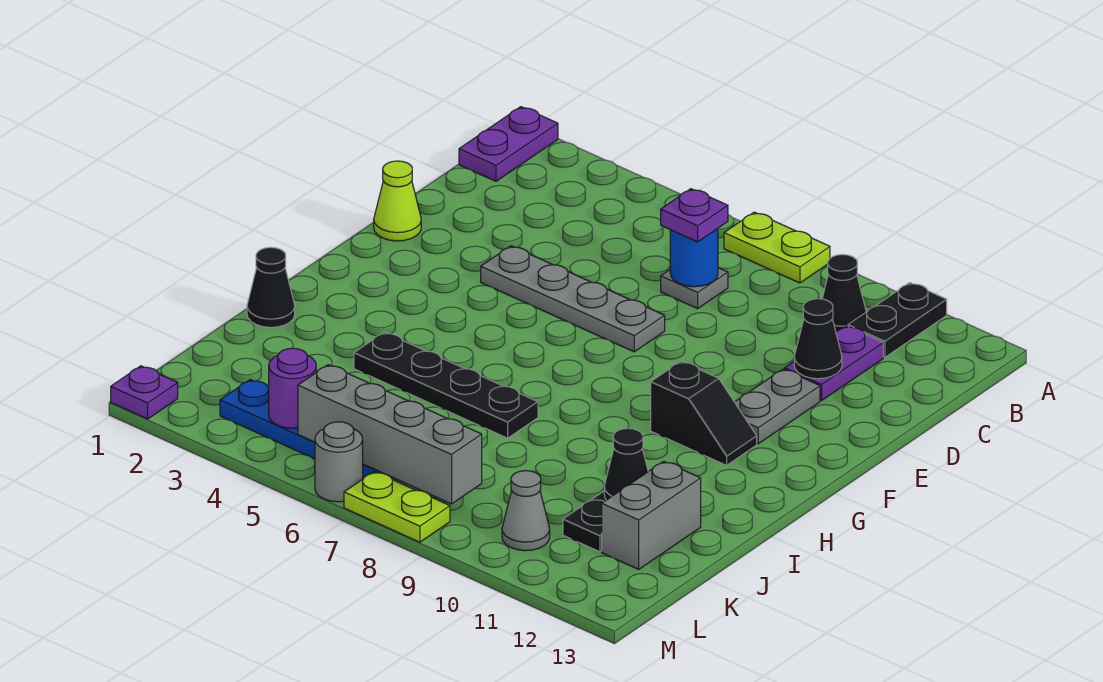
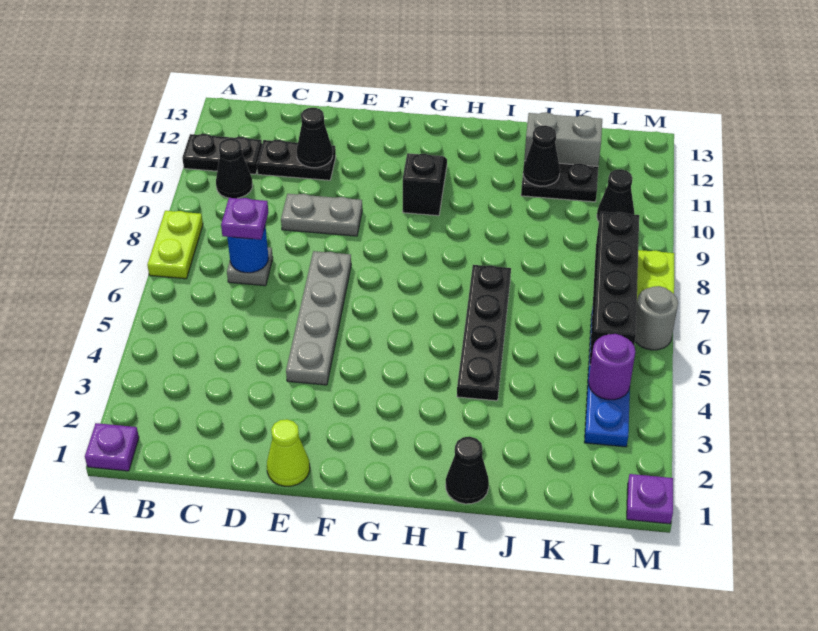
purple 1x2 plate [459,107,558,181] -> purple 1x1 plate [85,423,139,471]
purple 1x2 plate [785,326,883,401] -> black 1x2 plate [257,140,336,180]
grey 1x2 plate [735,369,820,444] -> grey 1x2 plate moved to [281,194,362,236]
grey 1x4 brick [298,365,482,504] -> black 1x4 brick [590,212,639,365]
grey 1x1 cone [502,471,550,551] -> black 1x1 cone [597,169,635,222]

